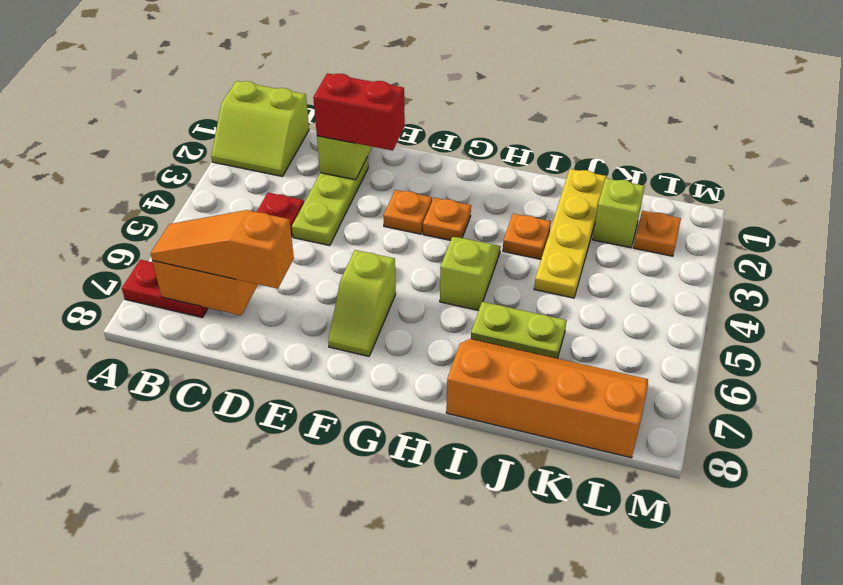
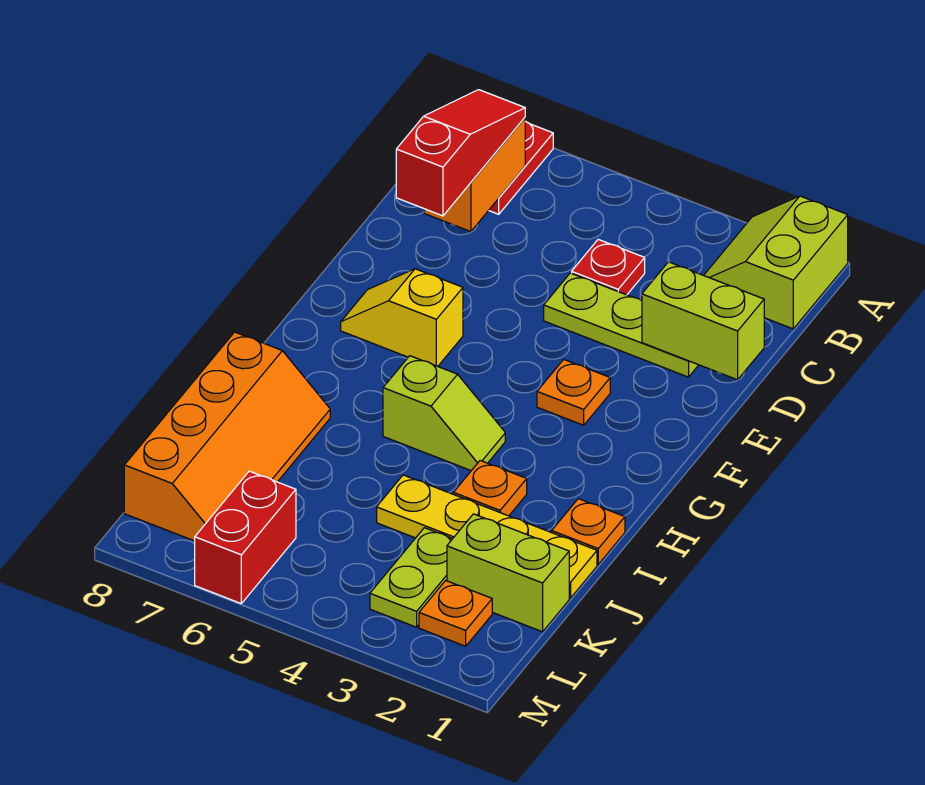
orange 1x3 slope [150,210,294,289] -> red 1x3 slope [396,90,525,216]
red 1x2 brick [313,73,405,151] -> red 1x2 brick moved to [195,471,296,603]
lime 1x2 slope [328,250,396,356] -> yellow 1x2 slope [341,269,463,366]
orange 1x1 plate [423,198,471,240] -> orange 1x1 plate moved to [552,499,625,564]
lime 1x2 plate [471,302,567,359] -> lime 1x2 plate moved to [370,528,452,627]
lime 1x1 brick [593,178,645,248] -> lime 1x2 brick [447,514,569,632]

